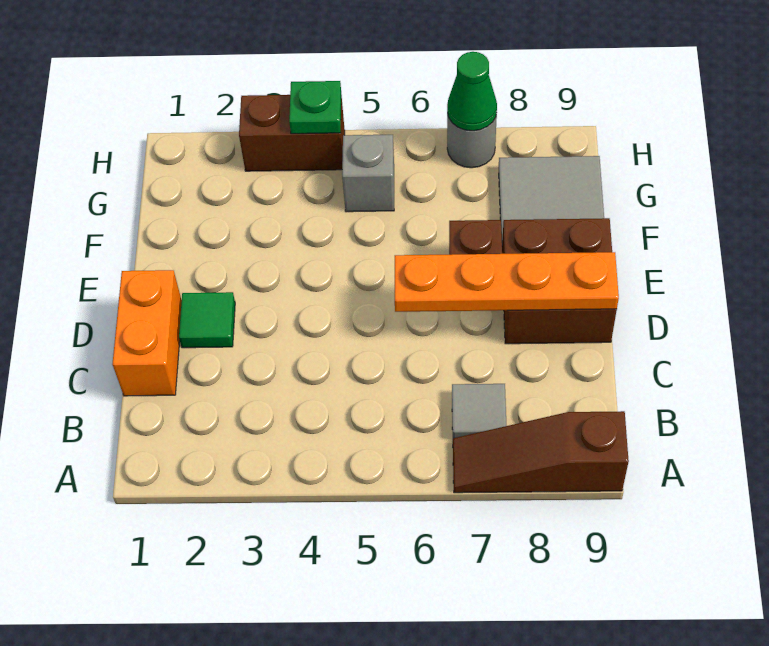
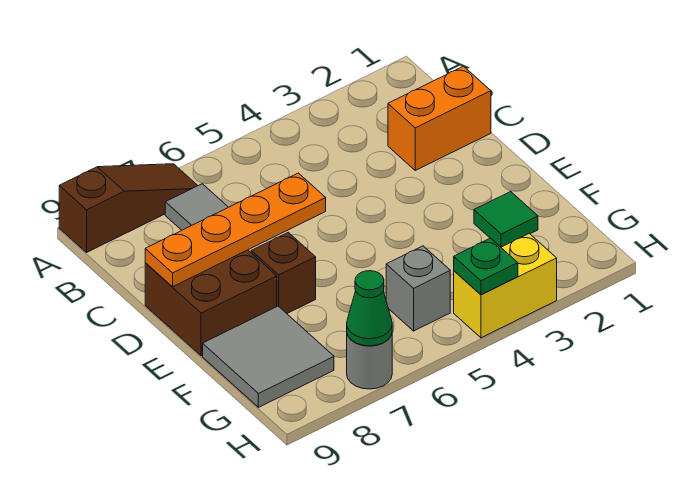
orange 1x2 brick [113,270,182,396] -> orange 1x2 brick turned to [388,66,491,170]
green 1x1 tile [179,292,235,348] -> green 1x1 tile moved to [474,192,538,247]
brown 1x2 brick [239,95,345,171] -> yellow 1x2 brick [454,234,557,338]

